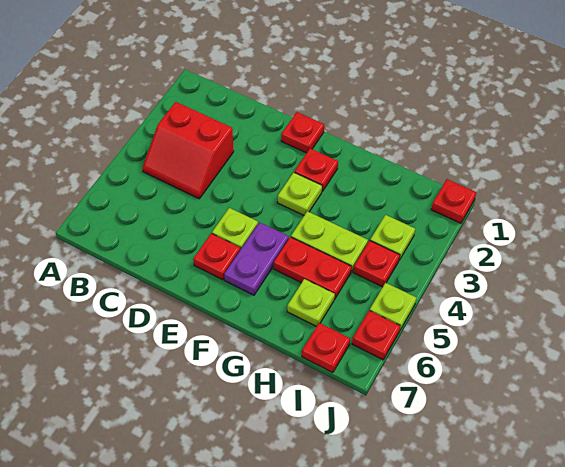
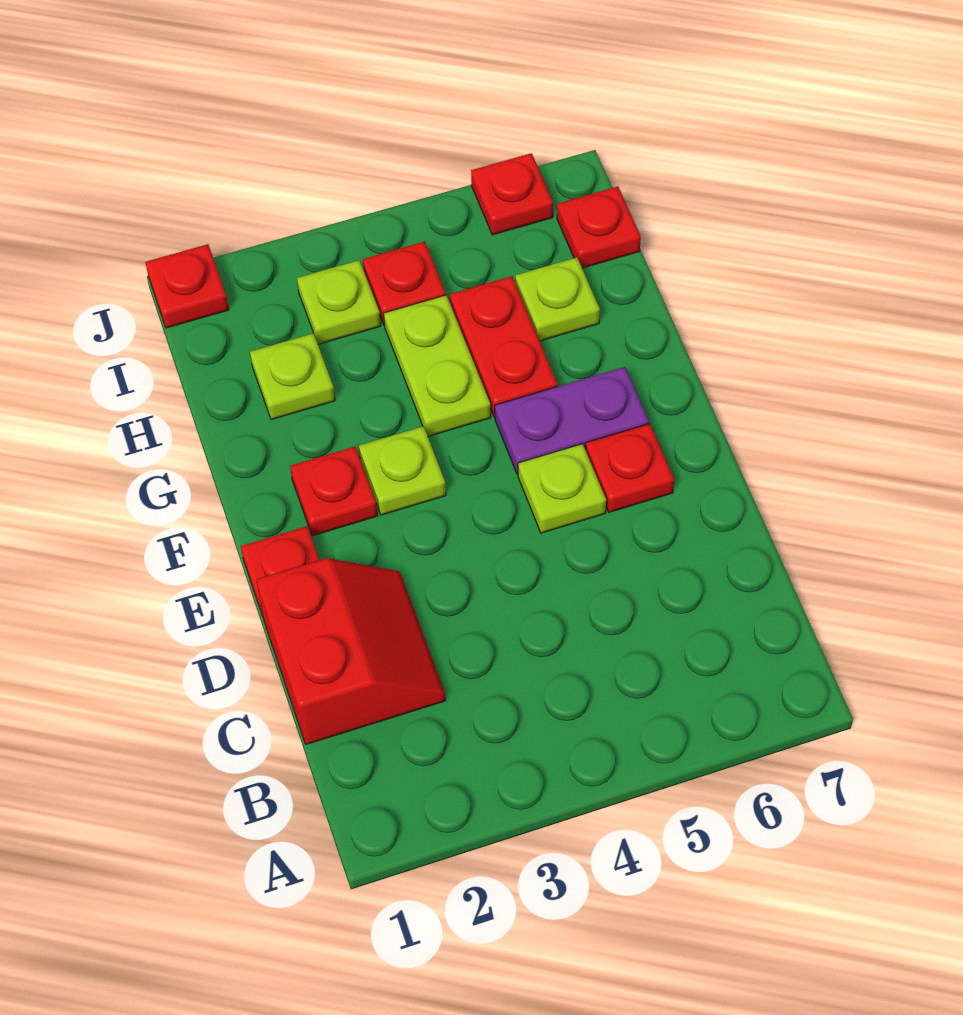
red 2x2 slope [143,102,234,199] -> red 2x2 slope moved to [256,558,446,744]
lime 1x1 plate [370,283,416,330] -> lime 1x1 plate moved to [250,333,335,420]

